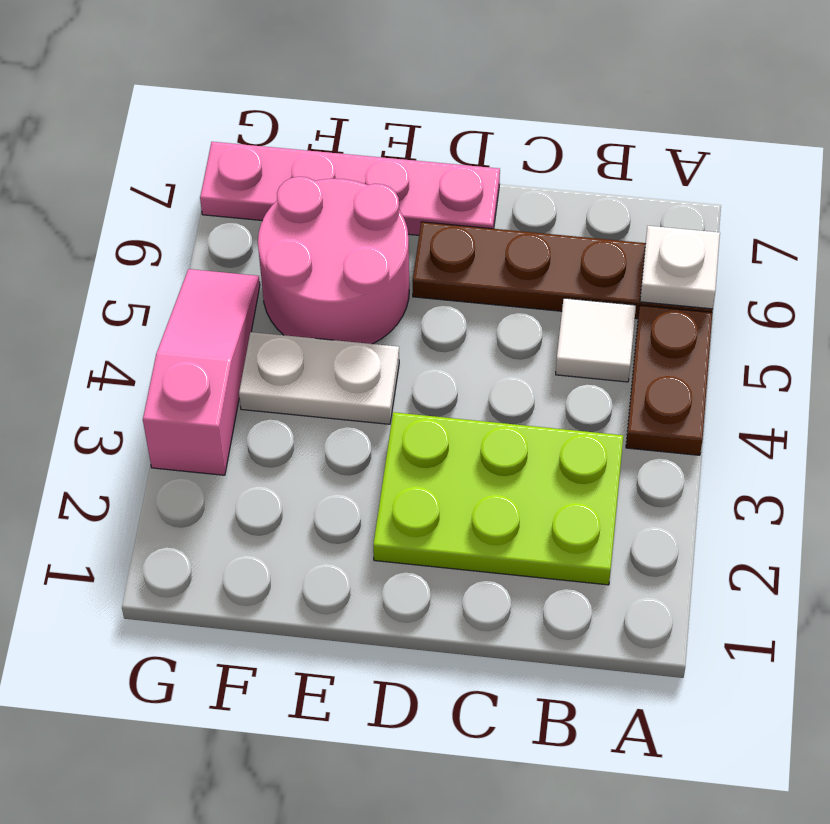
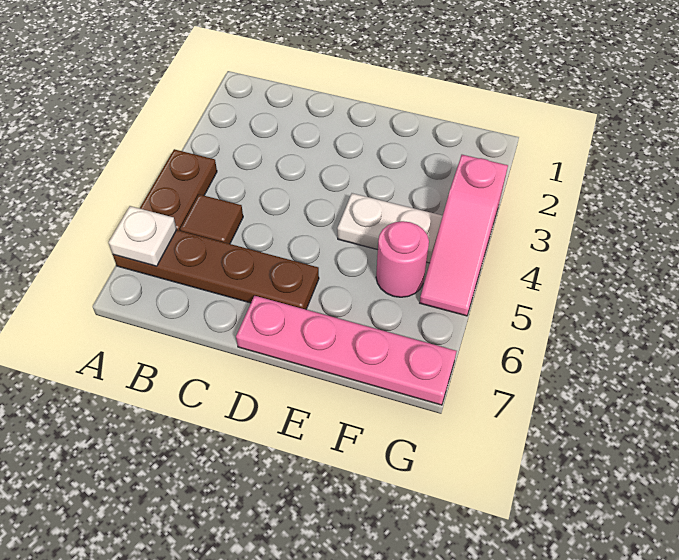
lime 2x3 plate [373,412,623,585] -> none
white 1x1 tile [556,298,636,382] -> brown 1x1 tile [180,194,243,244]
pink 2x2 round brick [258,177,409,344] -> pink 1x1 round brick [376,221,429,297]

